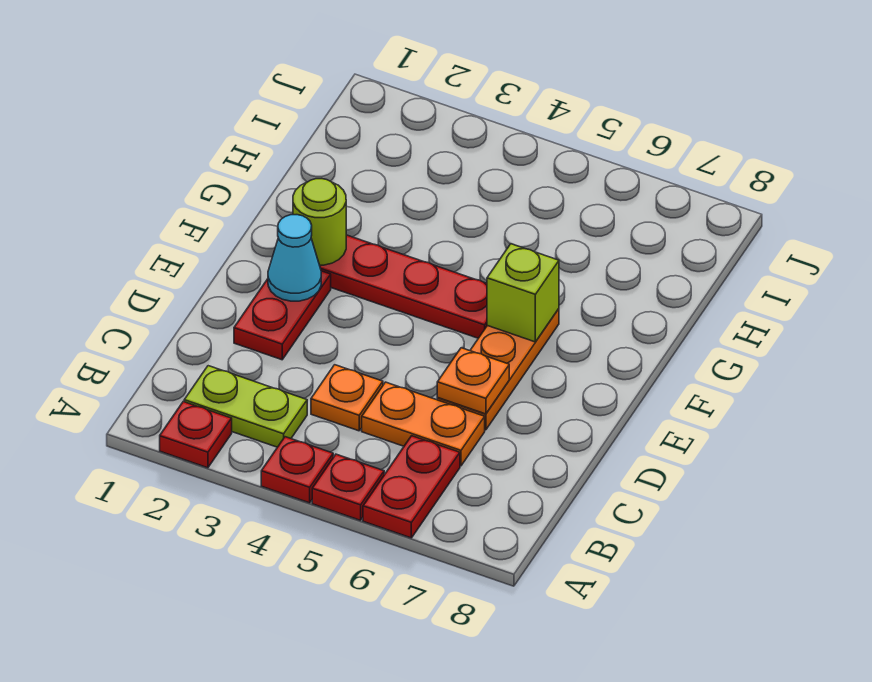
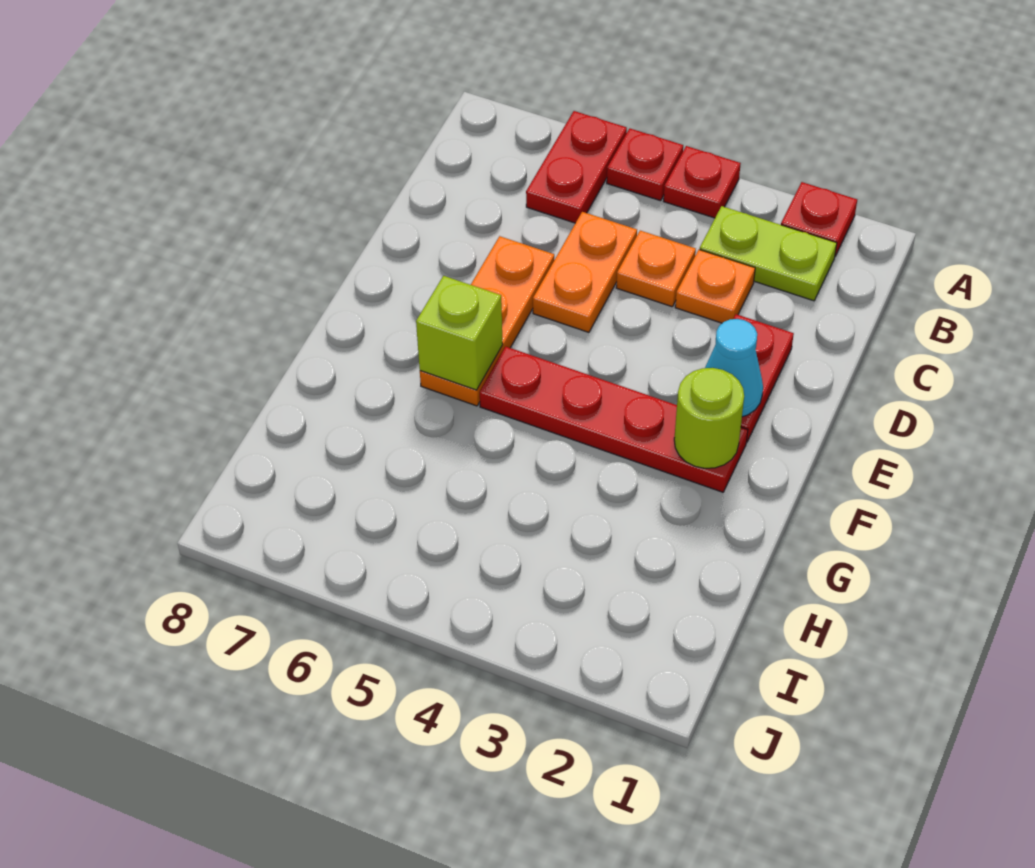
orange 1x2 plate [362,382,485,466] -> orange 1x2 plate turned to [533,212,637,332]
orange 1x1 plate [437,348,509,414] -> orange 1x1 plate moved to [675,250,755,323]

